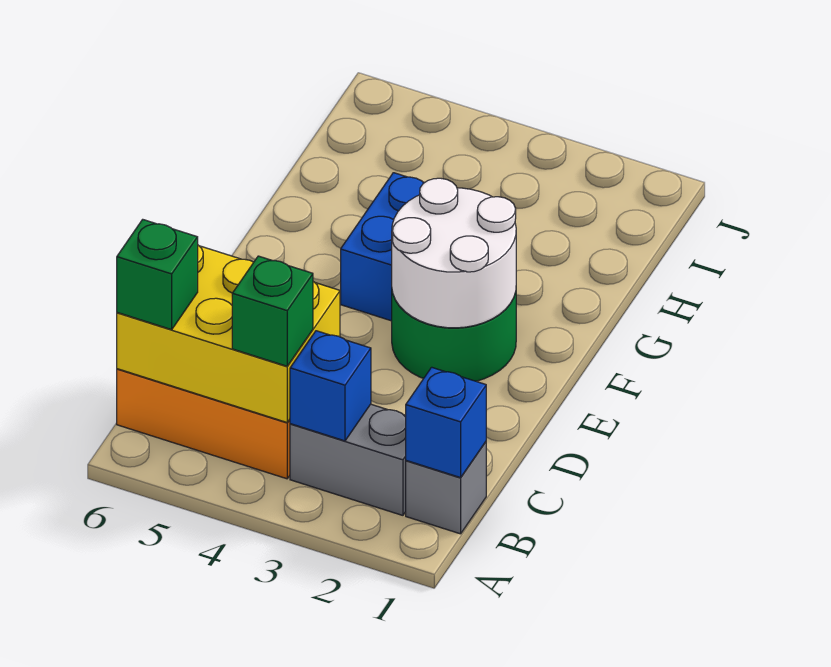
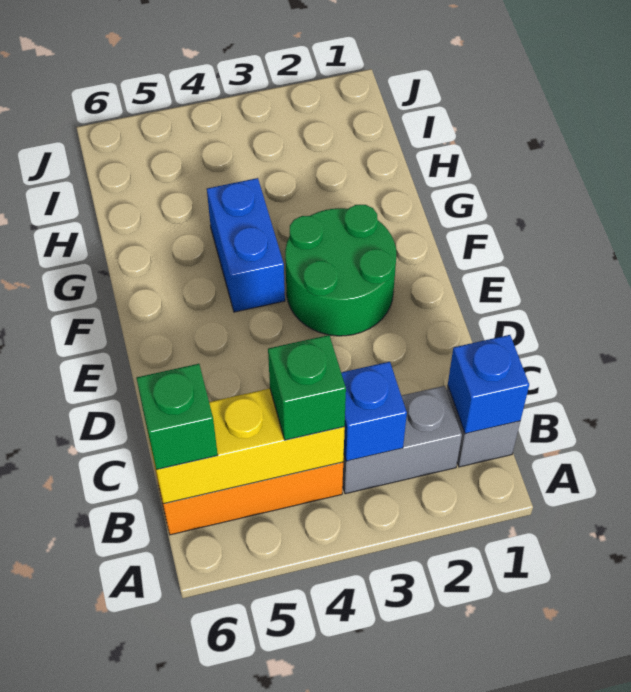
yellow 2x3 brick [117,245,340,422] -> yellow 1x3 brick [146,388,345,504]
white 2x2 round brick [392,178,516,328] -> none

